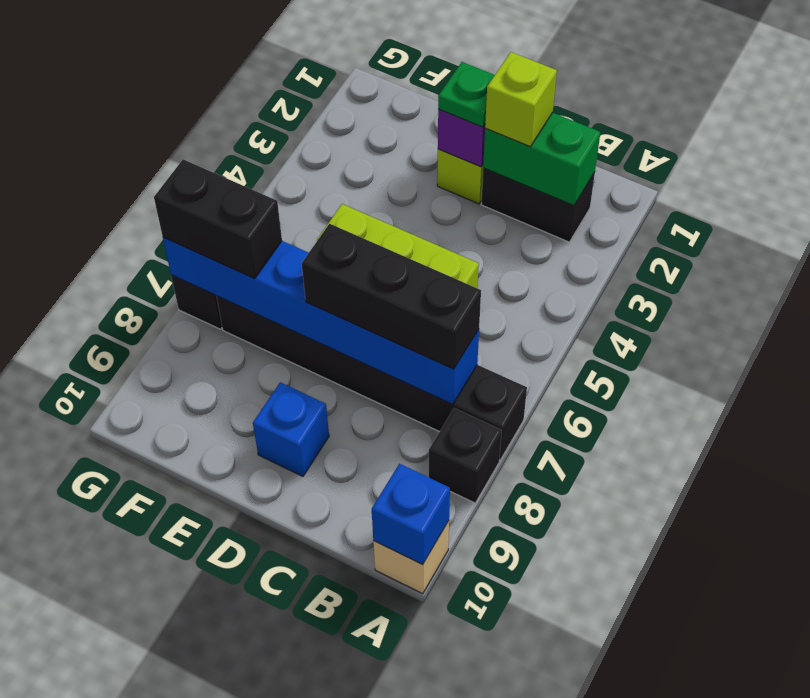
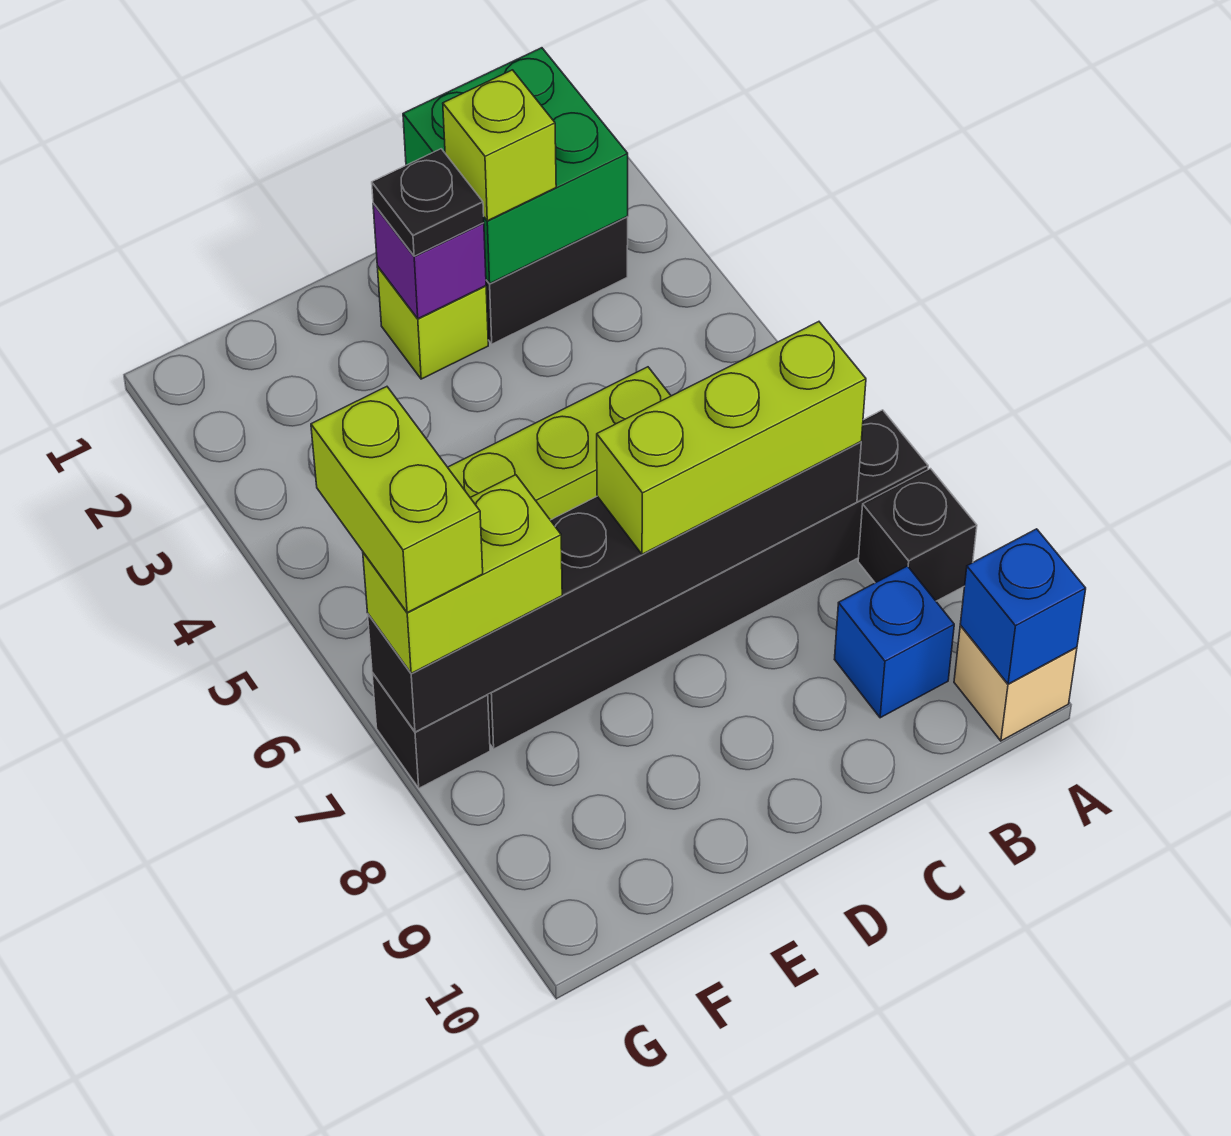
green 1x2 brick [483,113,600,205] -> green 2x2 brick [403,48,628,284]
blue 1x6 brick [163,237,479,404] -> black 1x6 brick [368,442,861,732]
black 1x3 brick [302,224,481,369] -> lime 1x3 brick [597,322,866,554]
green 1x1 plate [438,62,495,127] -> black 1x1 plate [372,149,484,256]
blue 1x1 brick [253,382,329,476] -> blue 1x1 brick moved to [834,566,954,718]
black 1x2 brick [154,159,282,278] -> lime 1x2 brick [363,475,562,673]
none -> lime 1x2 brick [311,387,483,613]

